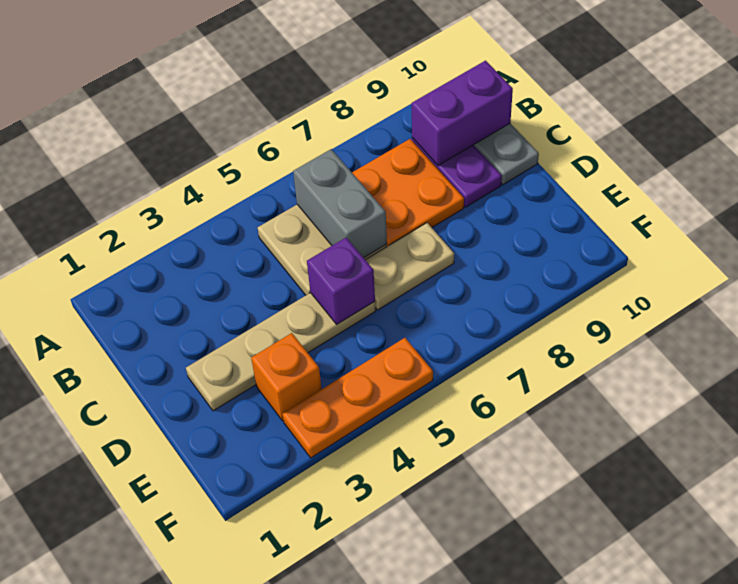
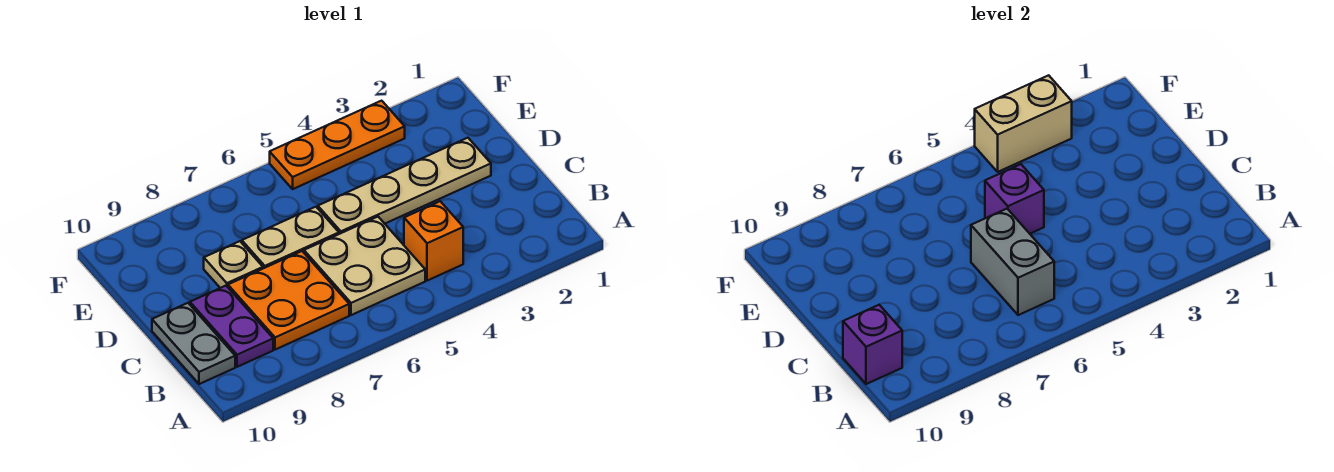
purple 1x2 brick [412,61,513,166] -> purple 1x1 brick [843,305,902,384]
none -> tan 1x1 plate [204,241,263,288]
orange 1x1 brick [251,333,322,421] -> orange 1x1 brick moved to [404,201,463,281]
none -> tan 1x2 brick [975,75,1072,172]

